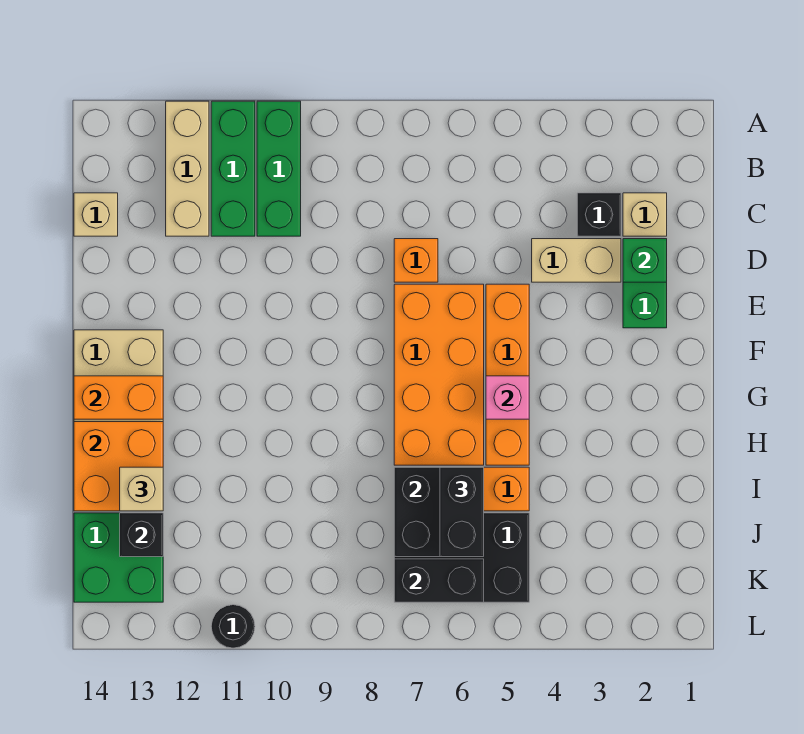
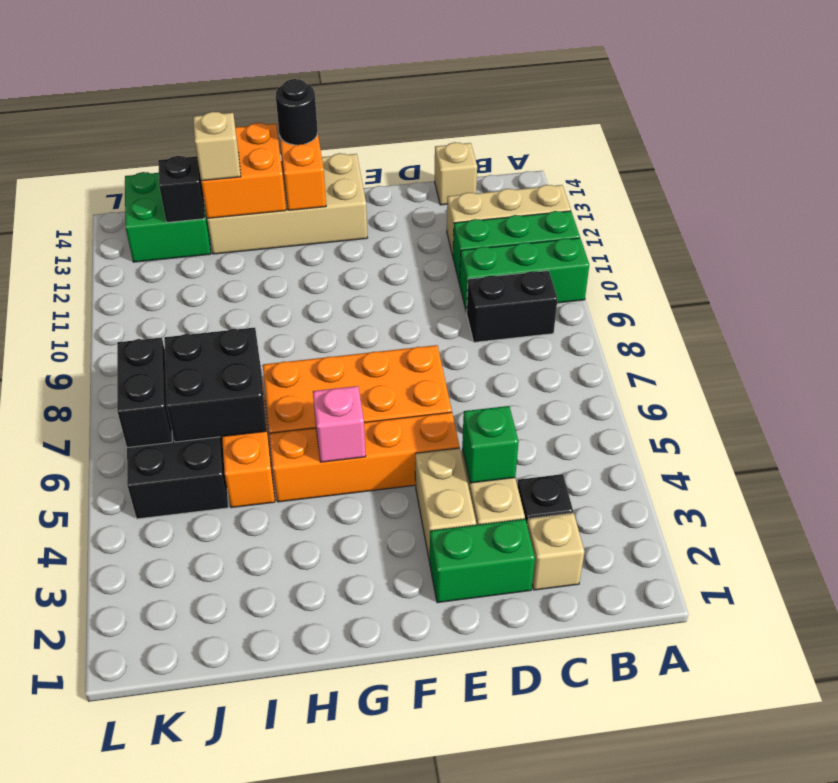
green 1x1 brick [623,239,667,282] -> green 1x1 brick moved to [462,406,519,483]
orange 1x1 brick [394,239,438,282] -> none
none -> tan 1x2 brick [415,448,476,561]
black 1x2 brick [440,467,484,557] -> black 1x2 brick moved to [467,271,557,342]
black 1x1 round brick [211,605,255,648] -> black 1x1 round brick moved to [276,79,318,145]

